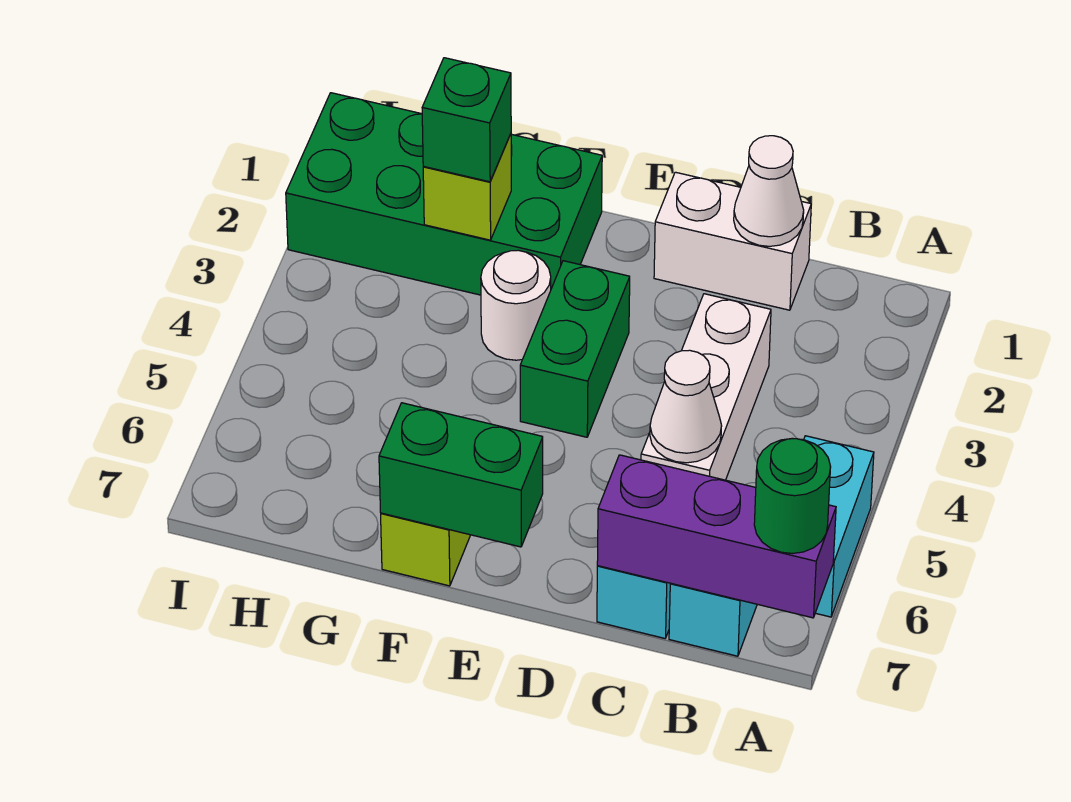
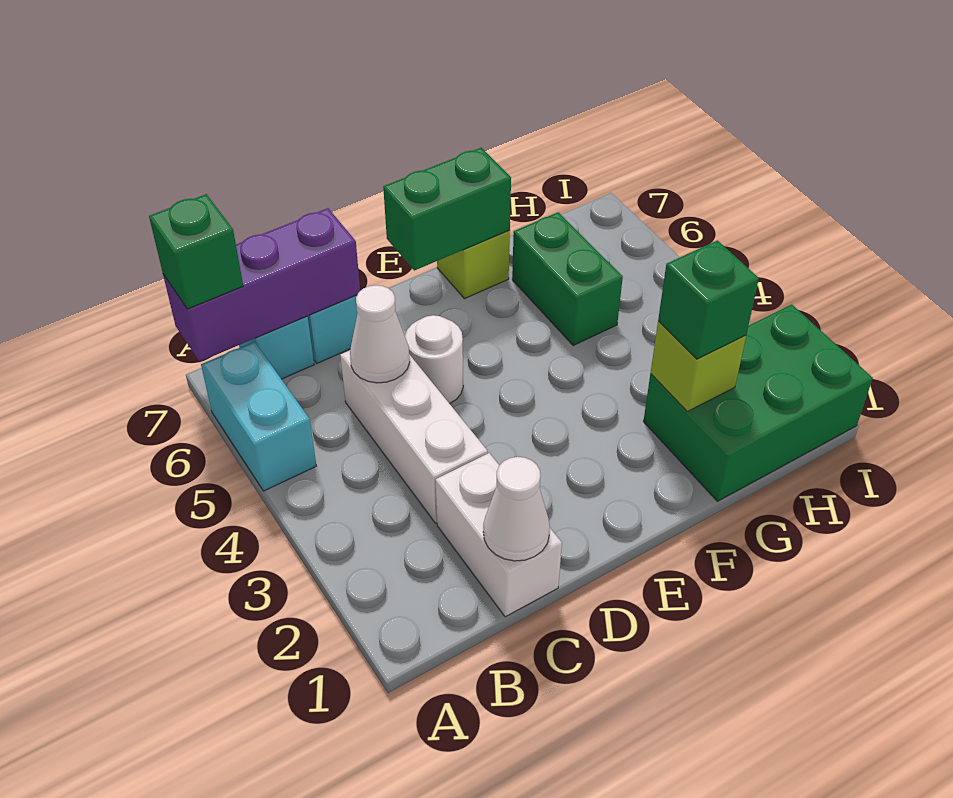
green 1x1 round brick [754,438,831,553] -> green 1x1 brick [149,194,243,309]
white 1x2 brick [654,172,811,310] -> white 1x2 brick turned to [436,453,562,617]
green 1x2 brick [520,261,630,437] -> green 1x2 brick moved to [512,212,623,346]
green 2x4 brick [286,93,602,295] -> green 2x3 brick [643,305,873,501]
white 1x1 round brick [481,250,551,360] -> white 1x1 round brick moved to [405,315,463,404]

